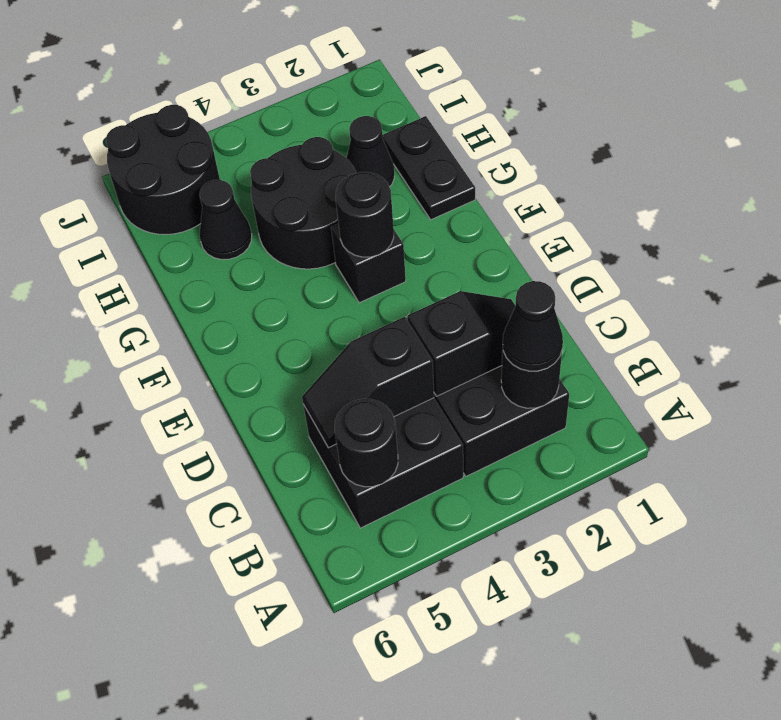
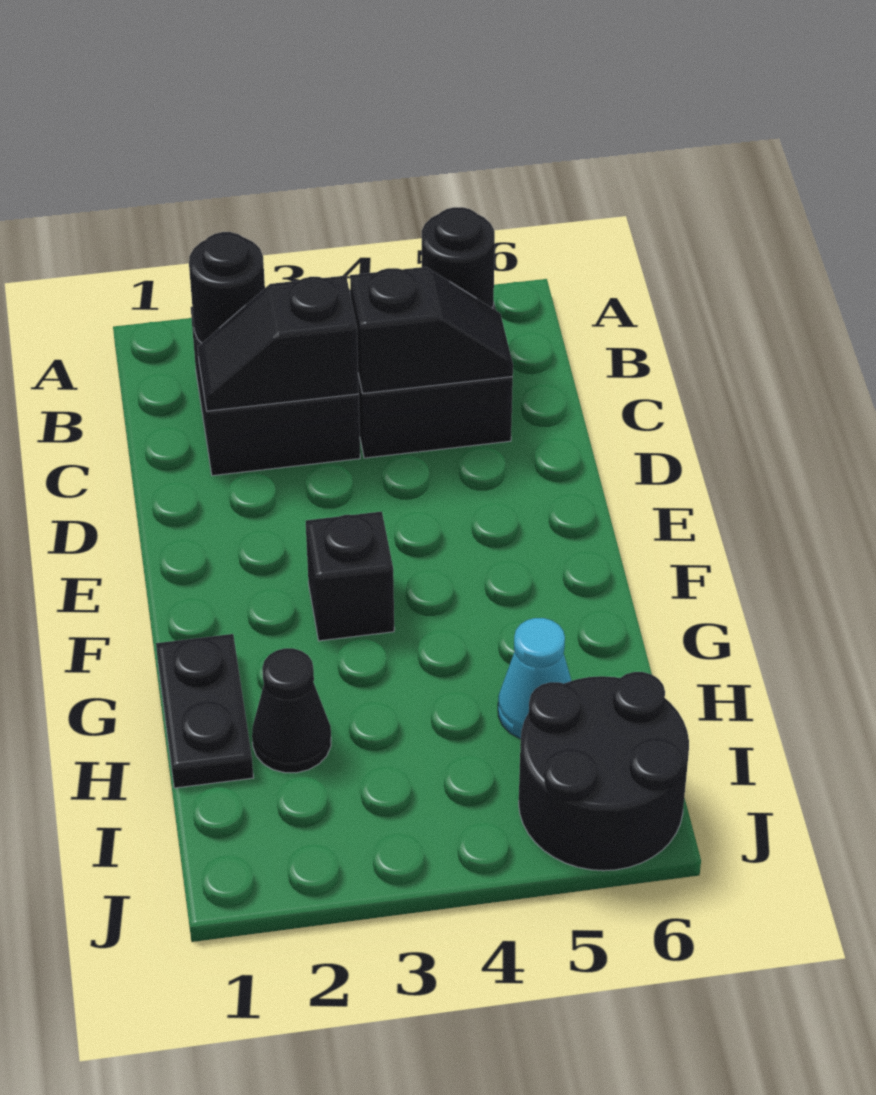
black 1x1 cone [503,281,563,371] -> none
black 1x1 round brick [336,172,394,257] -> none
black 2x2 round brick [250,137,356,269] -> none
black 1x1 cone [200,180,252,259] -> cyan 1x1 cone [498,618,571,739]

